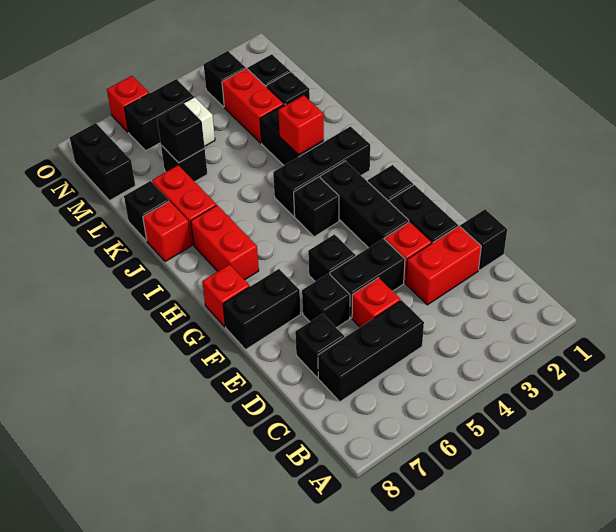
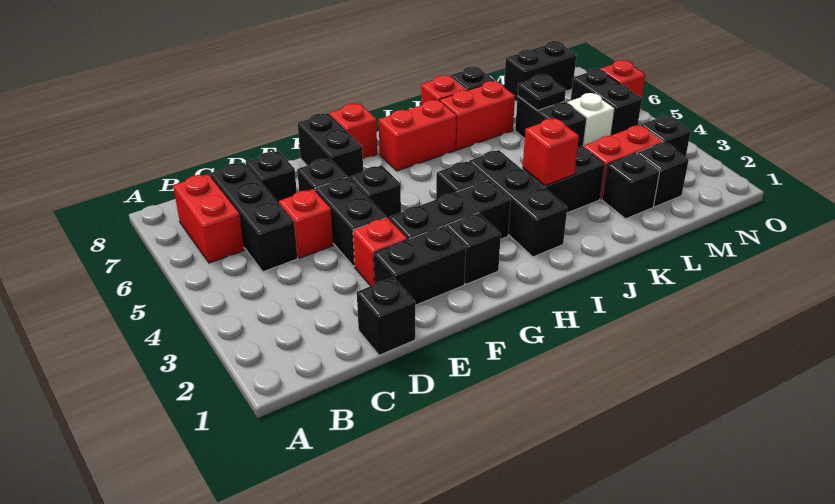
red 1x2 brick [406,226,481,305] -> red 1x2 brick moved to [173,174,244,263]
black 1x1 brick [161,145,207,182] -> black 1x2 brick [515,96,587,147]
black 1x1 brick [157,103,205,163] -> black 1x1 plate [518,75,566,110]

